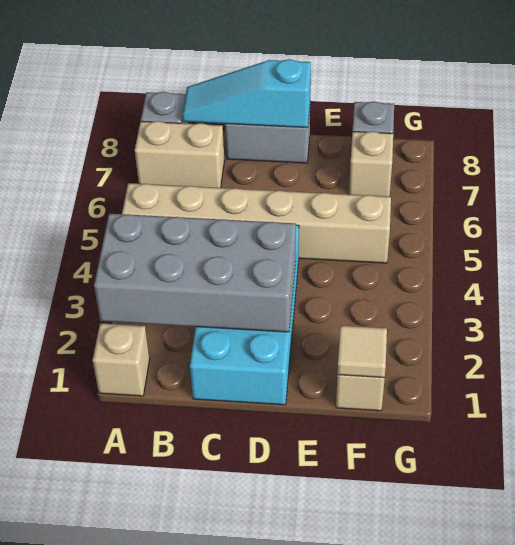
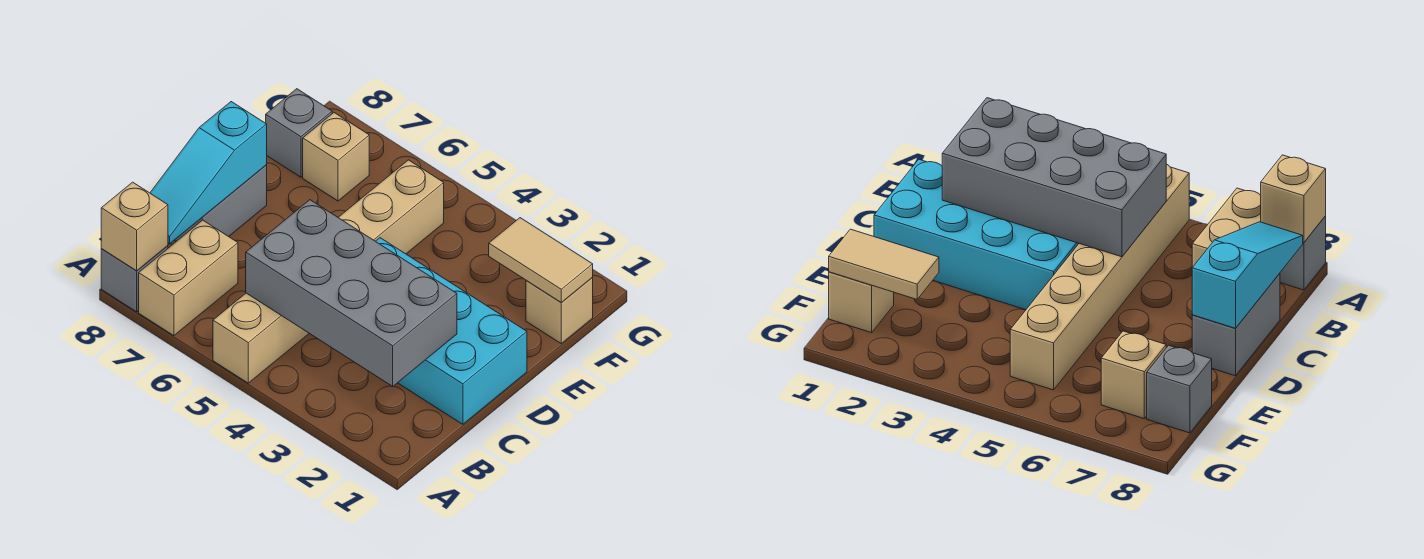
tan 1x1 brick [93,323,150,396] -> tan 1x1 brick moved to [101,182,168,271]
grey 2x4 brick [94,214,296,332] -> grey 2x4 brick turned to [246,200,457,386]
tan 1x1 tile [337,326,387,378] -> tan 1x2 tile [489,218,593,303]

